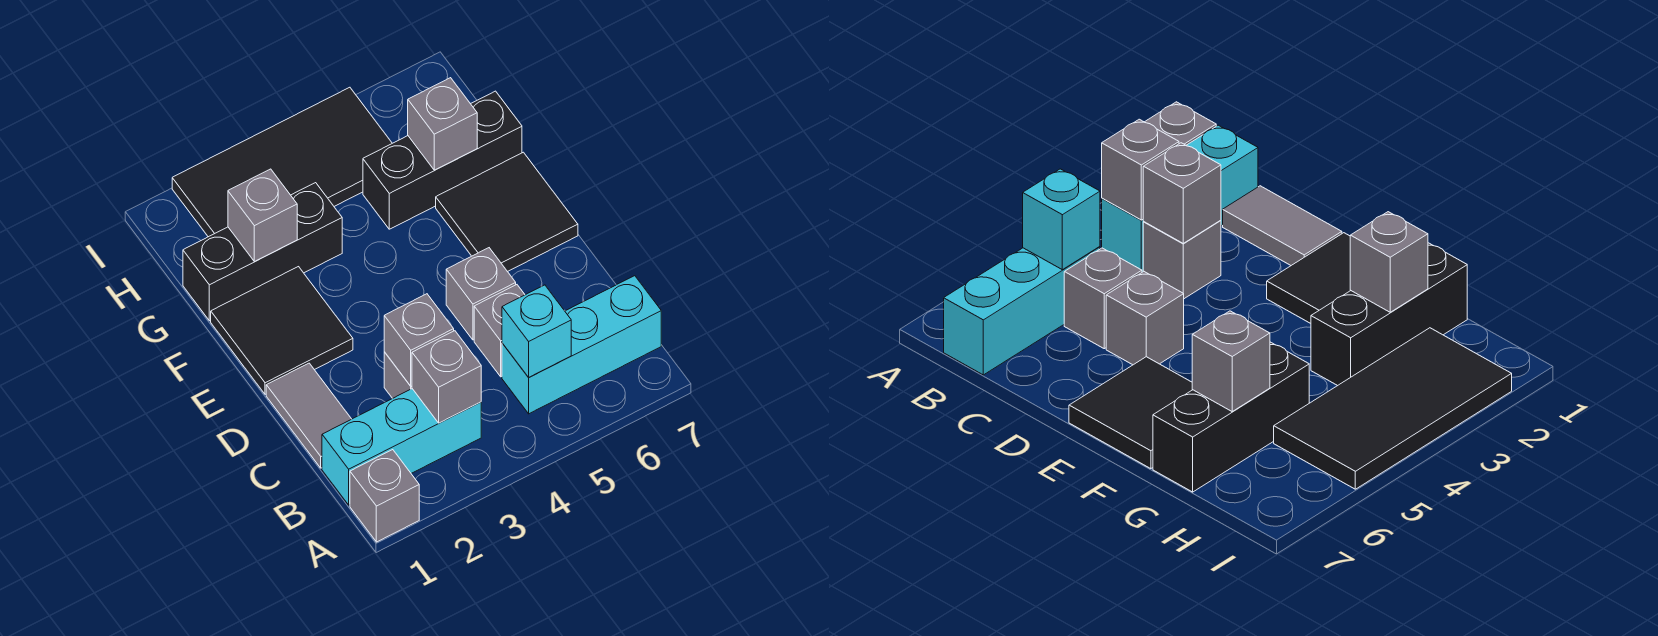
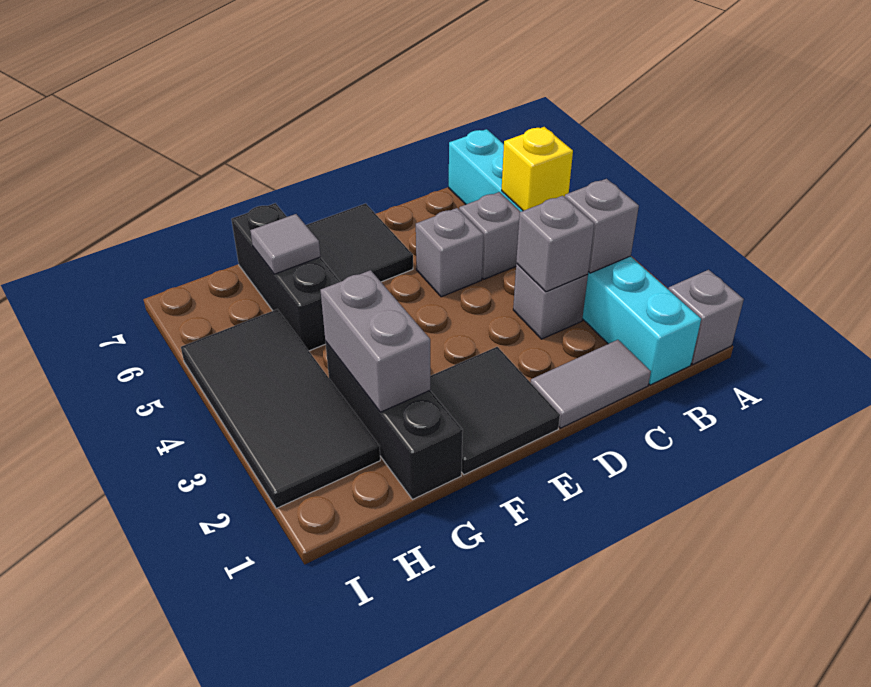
cyan 1x1 brick [502,285,571,377] -> yellow 1x1 brick [502,127,573,211]
grey 1x1 brick [228,169,297,262] -> grey 1x2 brick [321,270,430,412]
grey 1x1 brick [408,78,477,170] -> grey 1x1 tile [250,214,320,274]

